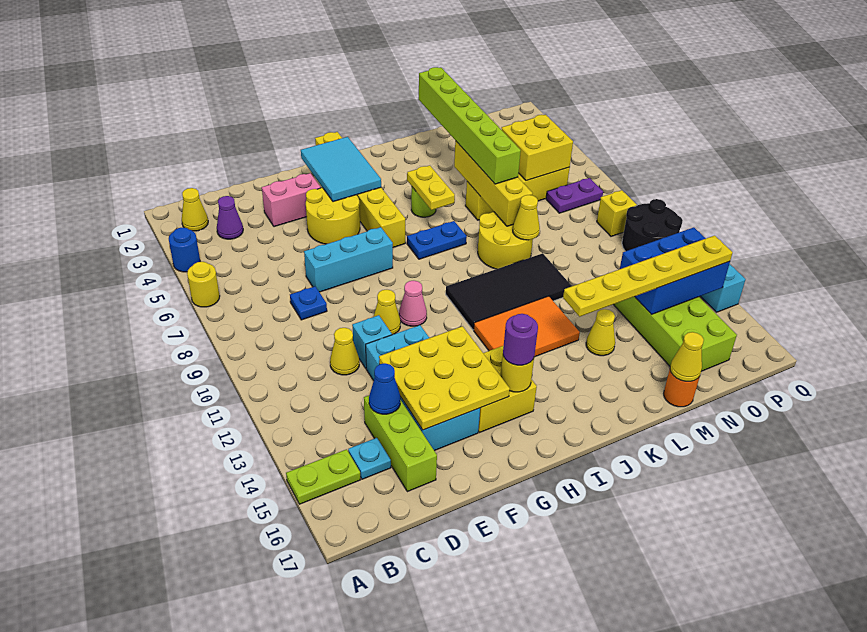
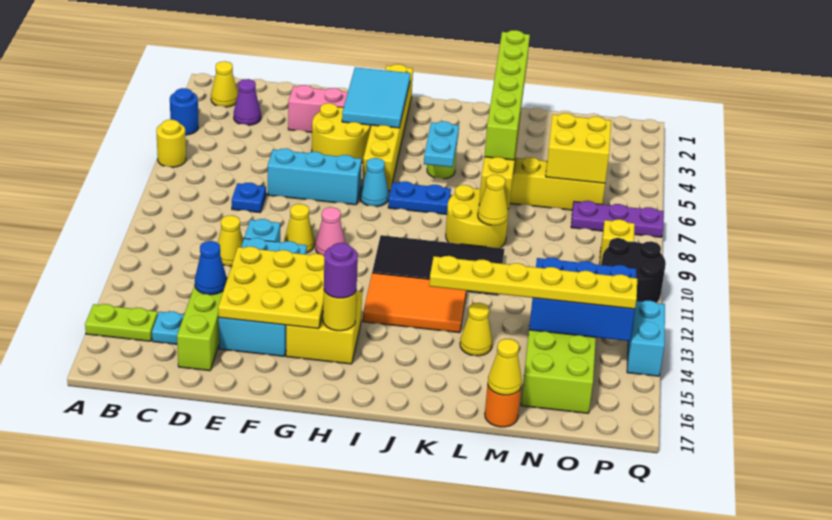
none -> cyan 1x1 cone [360,158,389,207]
yellow 1x2 plate [407,166,455,210] -> cyan 1x2 plate [424,121,459,167]
purple 1x2 plate [546,178,603,213] -> purple 1x3 plate [571,201,664,237]

